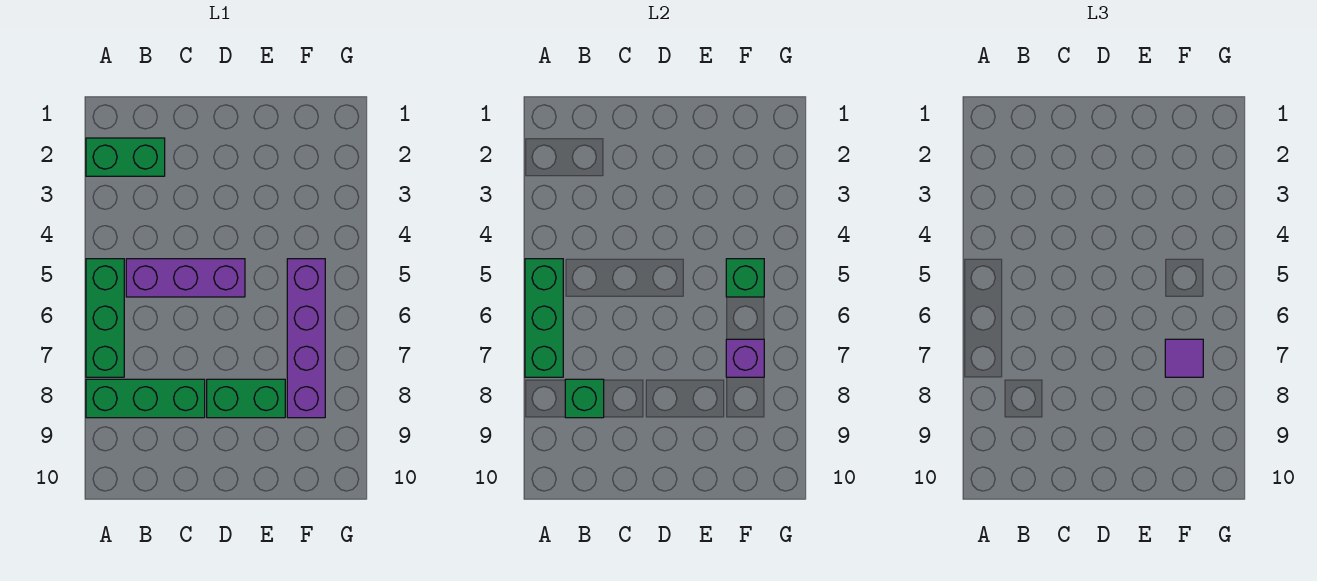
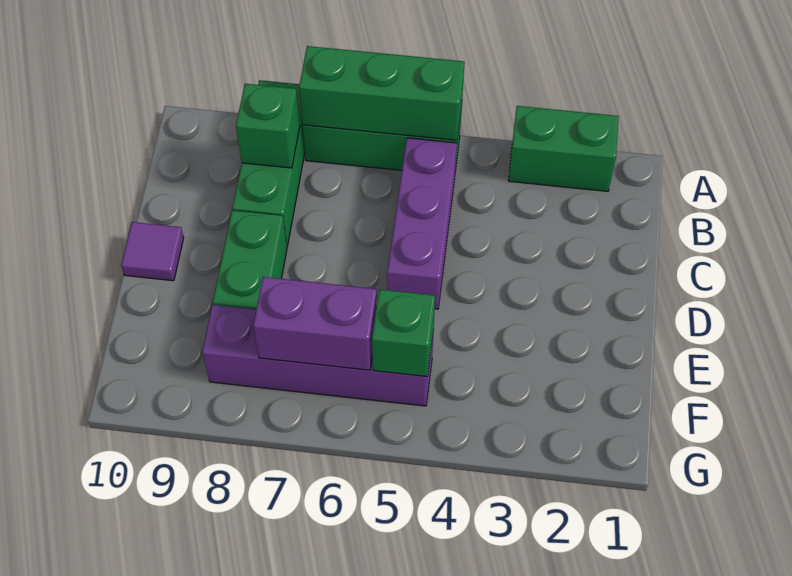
green 1x2 brick [86,138,165,176] -> green 1x2 brick turned to [508,106,619,191]
purple 1x1 brick [726,339,764,377] -> purple 1x2 brick [253,277,377,370]
purple 1x1 tile [1165,339,1203,377] -> purple 1x1 tile moved to [121,222,184,281]

